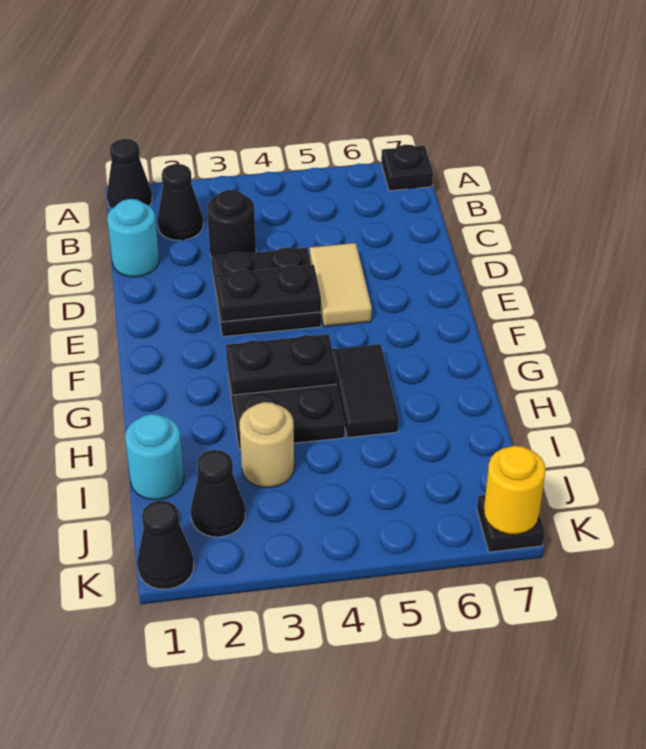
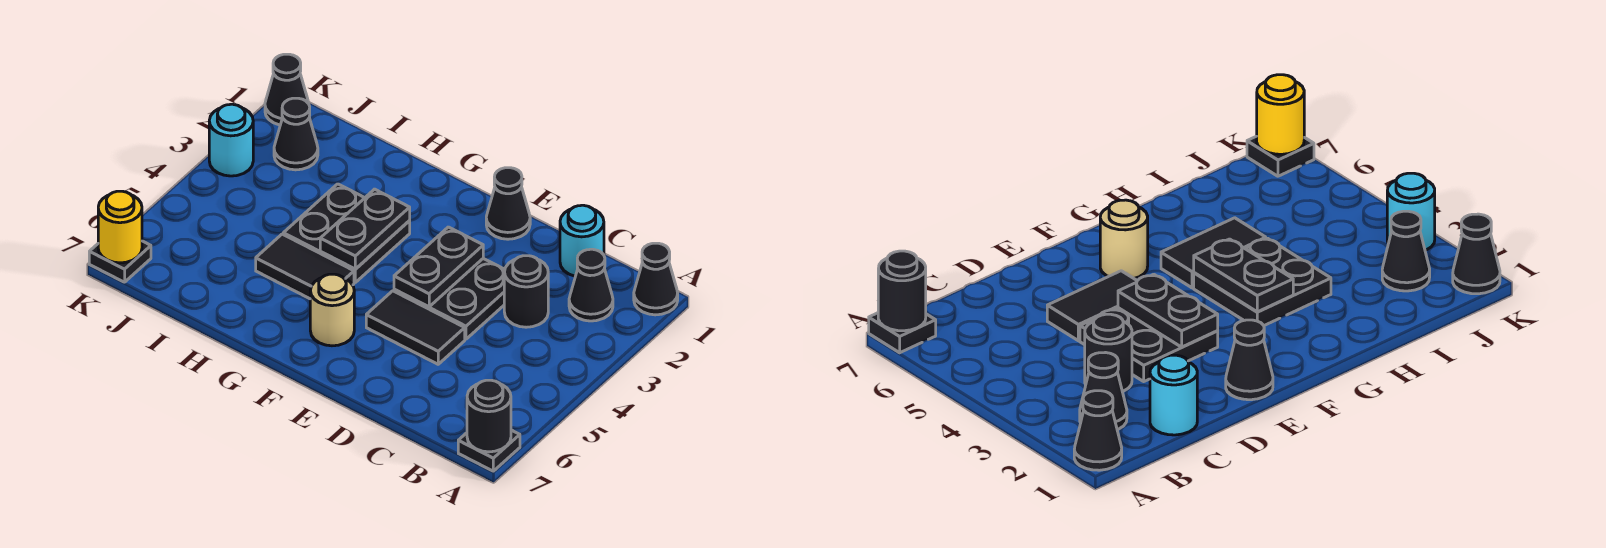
none -> black 1x1 round brick [467,380,511,452]
tan 1x2 tile [310,243,372,326] -> black 1x2 tile [366,291,465,364]
none -> black 1x1 cone [486,168,530,239]
cyan 1x1 round brick [125,414,184,500] -> cyan 1x1 round brick moved to [209,104,253,176]
tan 1x1 round brick [240,402,294,487] -> tan 1x1 round brick moved to [310,274,354,346]

